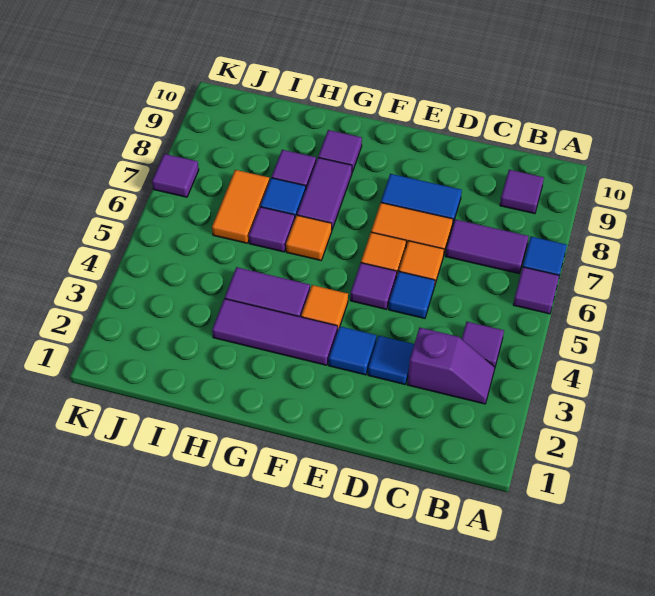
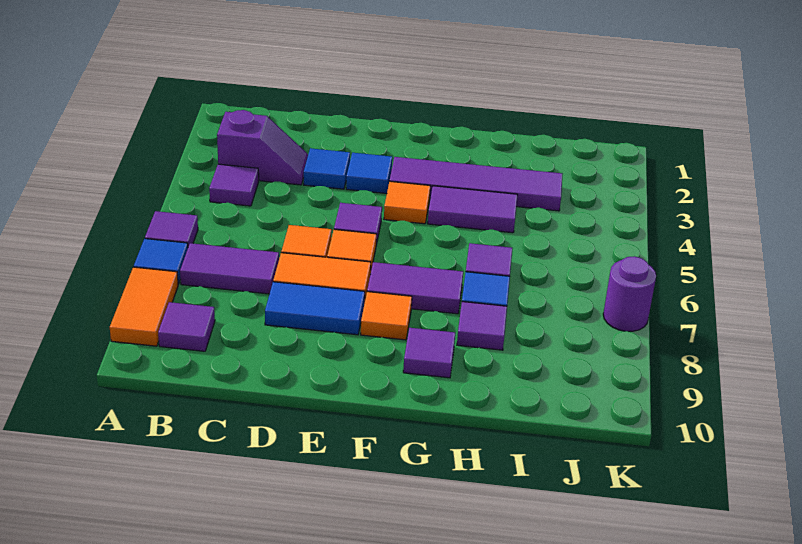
purple 1x2 slope [408,328,495,404] -> purple 1x2 slope turned to [217,110,308,185]
blue 1x1 tile [389,272,435,318] -> none
purple 1x3 tile [212,299,337,365] -> purple 1x4 tile [390,157,562,211]
orange 1x1 tile [286,215,332,260] -> orange 1x1 tile moved to [361,292,412,340]
purple 1x2 tile [297,158,352,229] -> purple 1x2 tile turned to [367,262,463,314]
orange 1x2 tile [212,170,269,243] -> orange 1x2 tile moved to [110,267,178,346]
purple 1x1 tile [152,154,199,197] -> purple 1x1 round brick [603,256,656,331]

